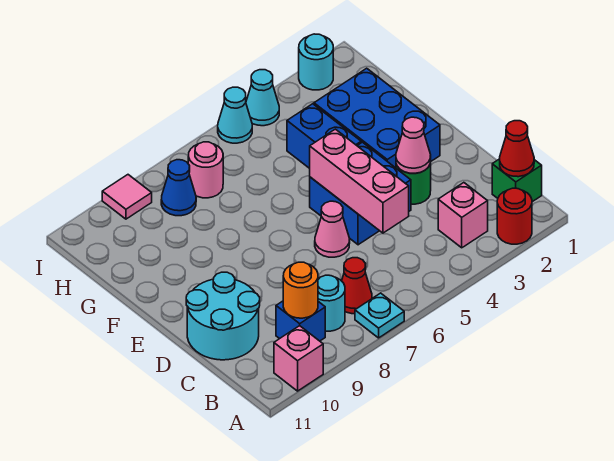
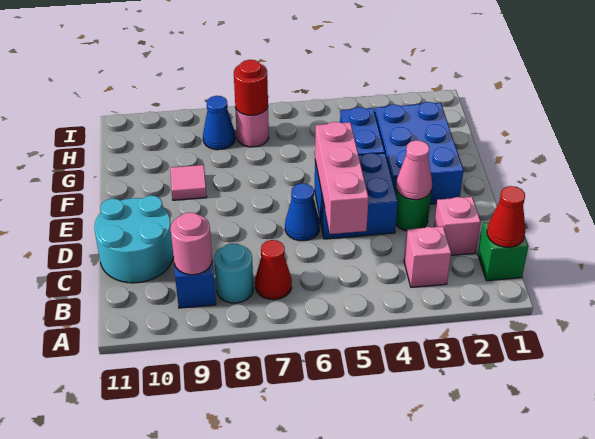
red 1x1 round brick [497,188,532,244] -> red 1x1 round brick moved to [234,60,268,115]
cyan 1x1 plate [355,293,404,338] -> none
pink 1x1 brick [274,326,323,391] -> pink 1x1 brick moved to [434,197,481,255]
orange 1x1 round brick [283,262,318,318] -> pink 1x1 round brick [171,213,212,275]
pink 1x1 cone [315,201,350,257] -> blue 1x1 cone [285,183,320,241]
cyan 1x1 round brick [299,34,333,90] -> none
cyan 1x1 cone [246,70,279,126] -> none
cyan 1x1 cone [218,87,252,143] -> none
pink 1x1 tile [102,175,152,219] -> pink 1x1 tile moved to [170,165,207,200]

